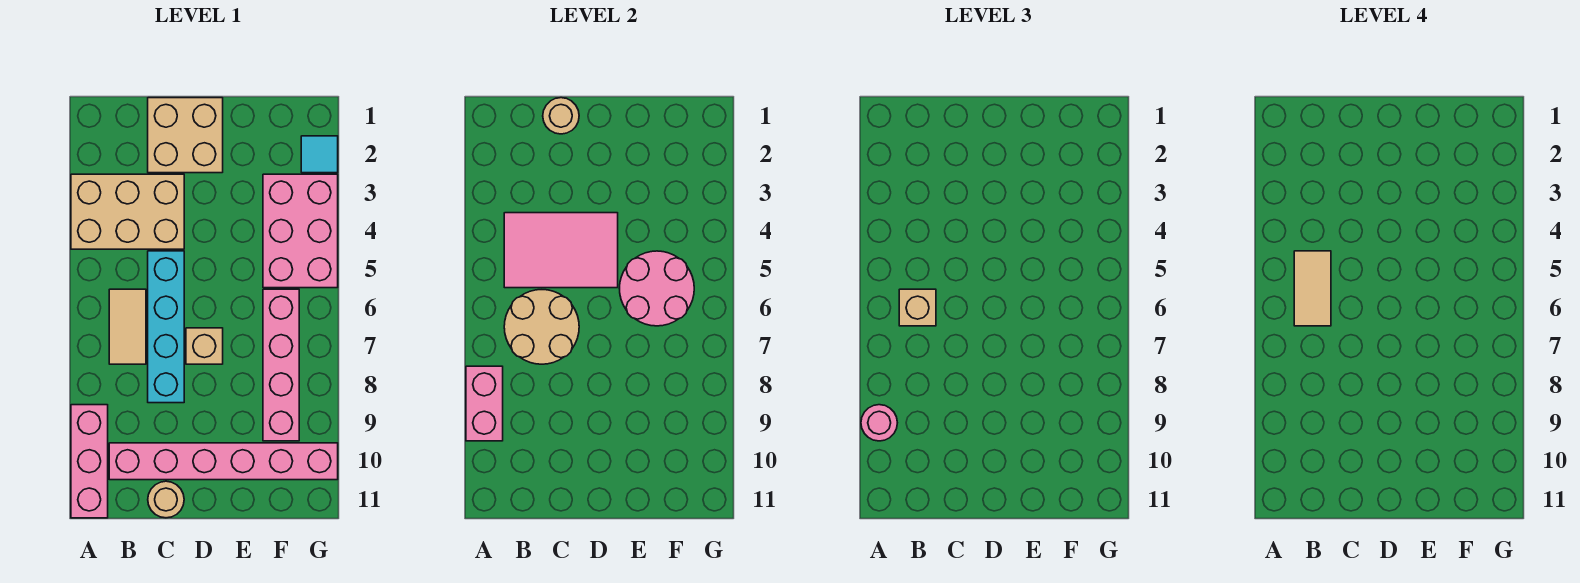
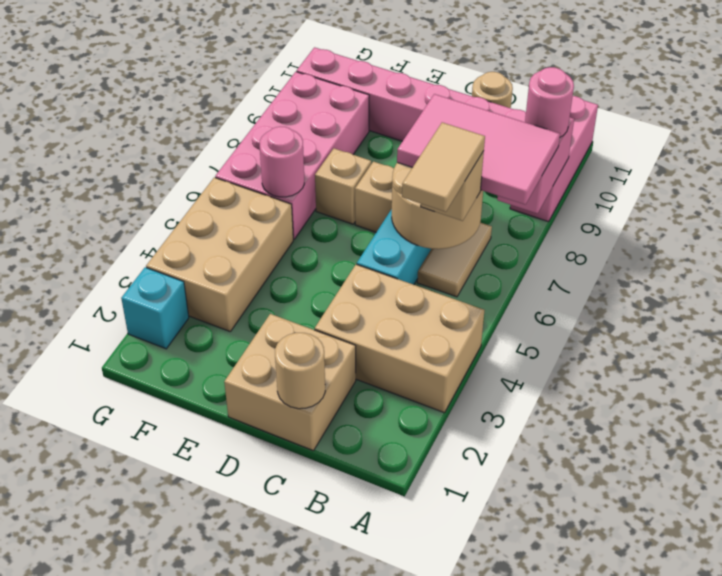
pink 2x3 tile [504,213,618,288] -> pink 2x3 tile moved to [397,94,560,205]
pink 2x2 round brick [619,251,694,326] -> pink 1x1 round brick [260,126,304,197]
none -> tan 1x1 brick [315,148,371,224]
pink 2x3 brick [263,174,338,288] -> tan 2x3 brick [146,177,293,331]
pink 1x4 brick [263,289,299,441] -> pink 2x4 brick [215,72,369,239]
cyan 1x1 tile [301,136,338,173] -> cyan 1x1 brick [121,267,189,349]

